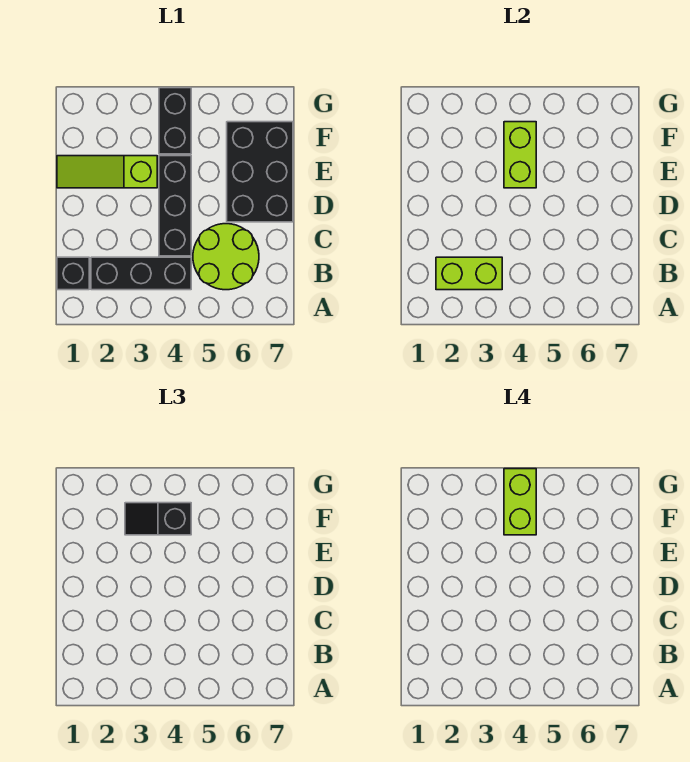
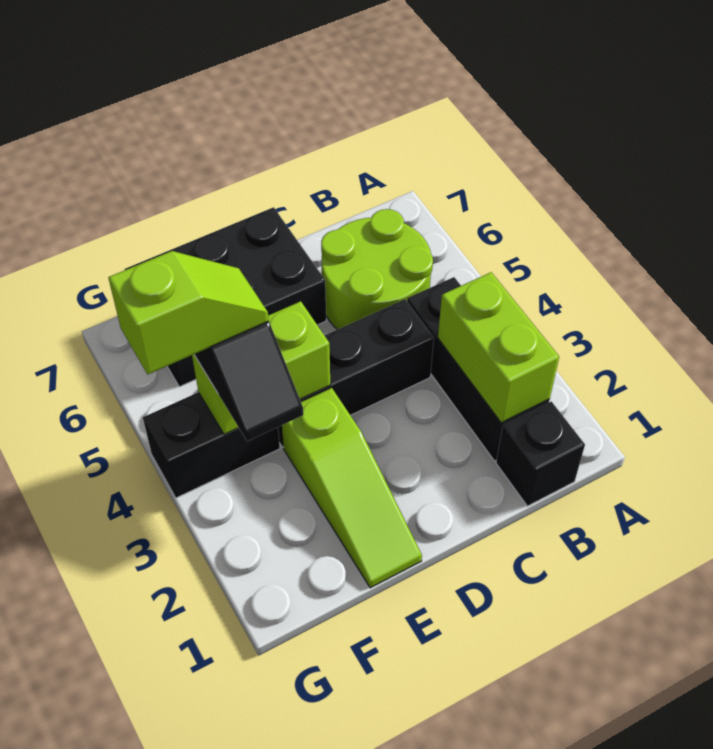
lime 1x2 brick [504,469,536,535] -> lime 1x2 slope [108,251,269,374]

